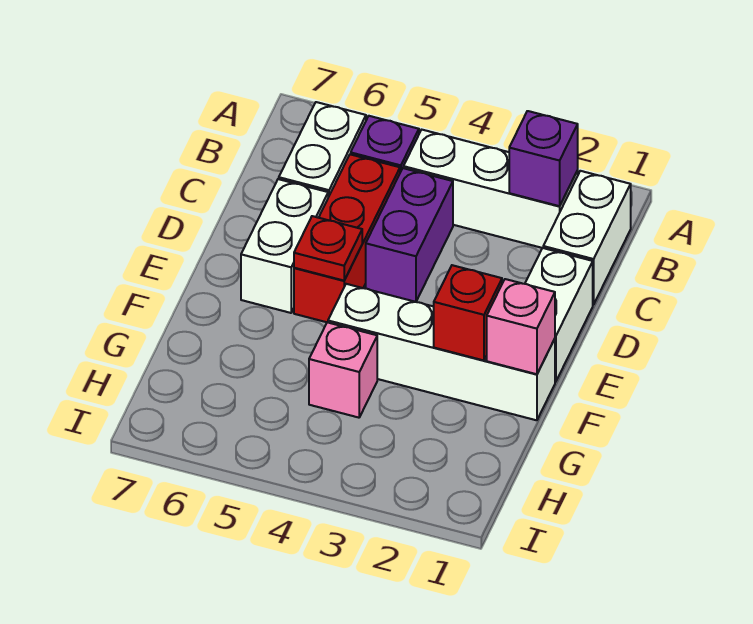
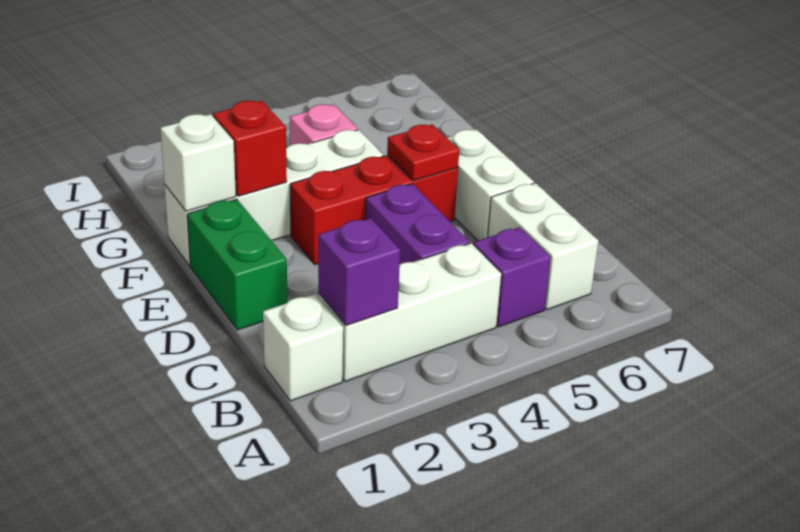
white 1x2 brick [543,171,631,305] -> white 1x1 brick [263,294,343,401]
red 1x3 brick [294,154,400,322] -> red 1x3 brick turned to [290,155,458,265]
white 1x2 brick [525,248,593,382] -> green 1x2 brick [187,199,287,330]
pink 1x1 brick [487,279,555,374] -> white 1x1 brick [160,114,236,211]

